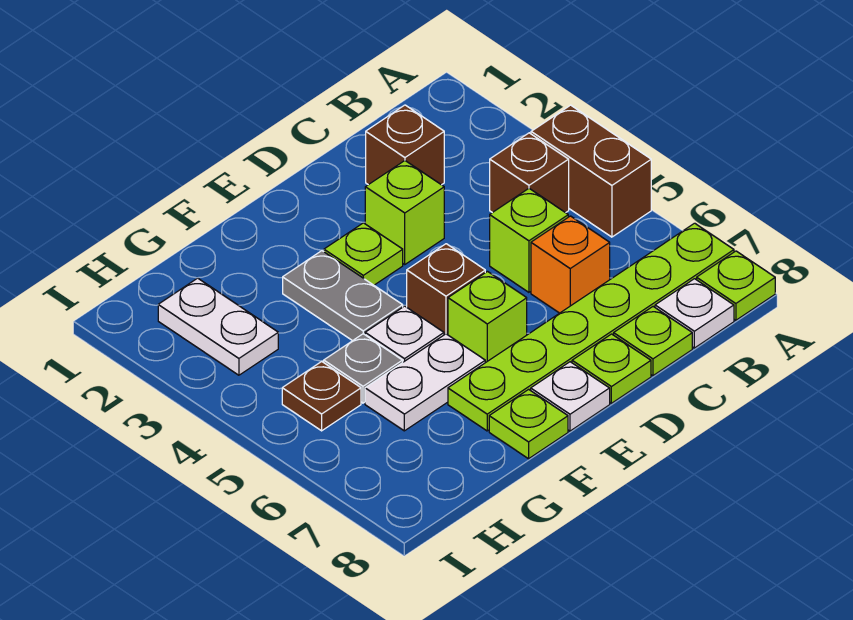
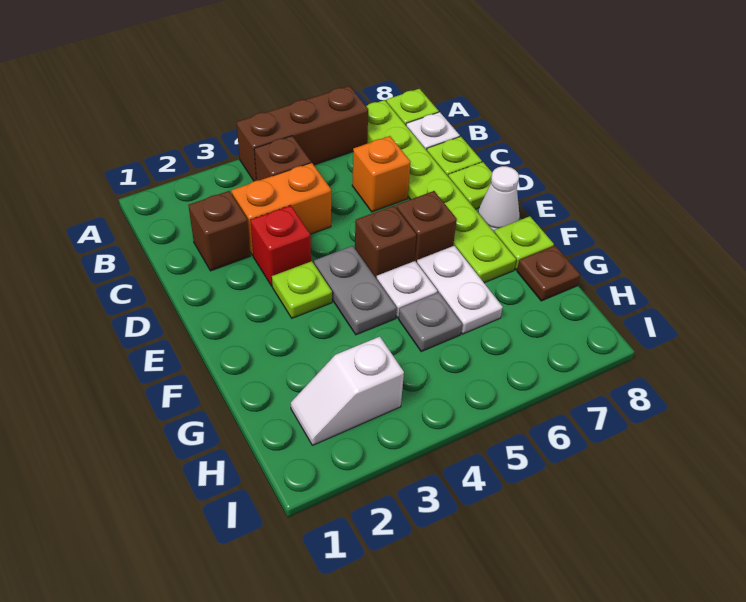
brown 1x2 brick [531,105,651,237] -> brown 1x3 brick [236,86,368,181]
none -> orange 1x2 brick [231,163,331,256]
lime 1x1 brick [490,188,568,292] -> none
lime 1x1 brick [365,161,444,264] -> red 1x1 brick [250,205,311,286]
lime 1x1 brick [448,272,527,363] -> brown 1x1 brick [396,191,457,263]
white 1x1 plate [531,362,610,431] -> white 1x1 cone [478,166,520,231]
grey 1x2 plate [283,251,403,341] -> grey 1x2 plate turned to [314,246,396,335]
white 1x2 plate [158,278,278,375] -> white 1x2 slope [291,337,404,445]
brown 1x1 plate [282,362,361,431] -> brown 1x1 plate moved to [517,246,580,301]

